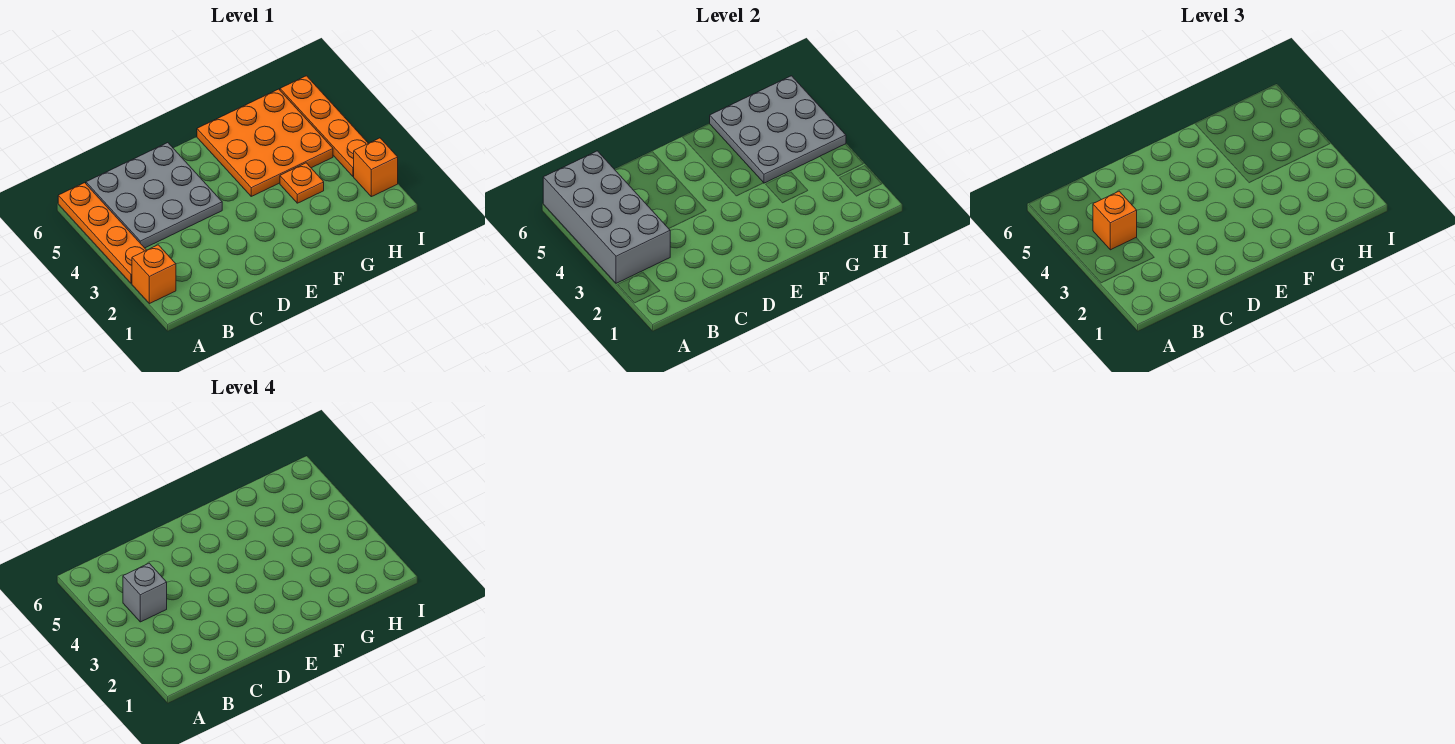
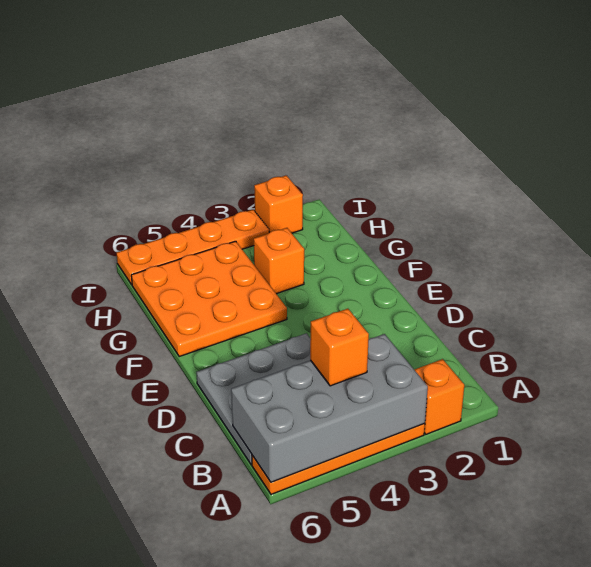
grey 1x1 brick [123,563,167,622] -> none
orange 1x1 plate [280,163,324,203] -> orange 1x1 brick [254,228,304,294]
grey 3x3 plate [710,76,846,183] -> none

